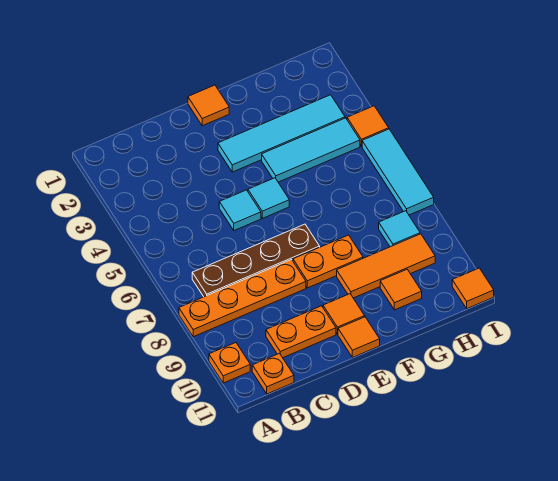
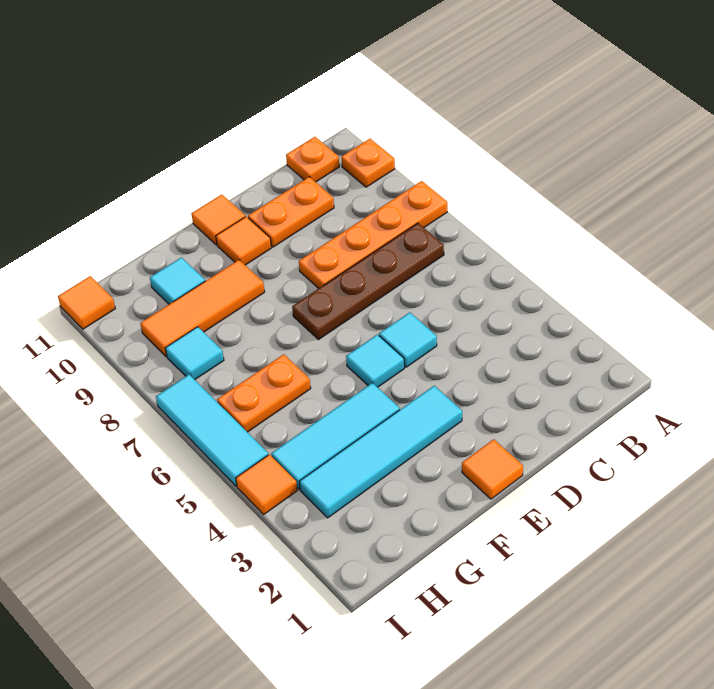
orange 1x2 plate [293,235,363,288] -> orange 1x2 plate moved to [217,354,311,432]
orange 1x1 tile [380,270,422,310] -> cyan 1x1 tile [150,257,205,304]

